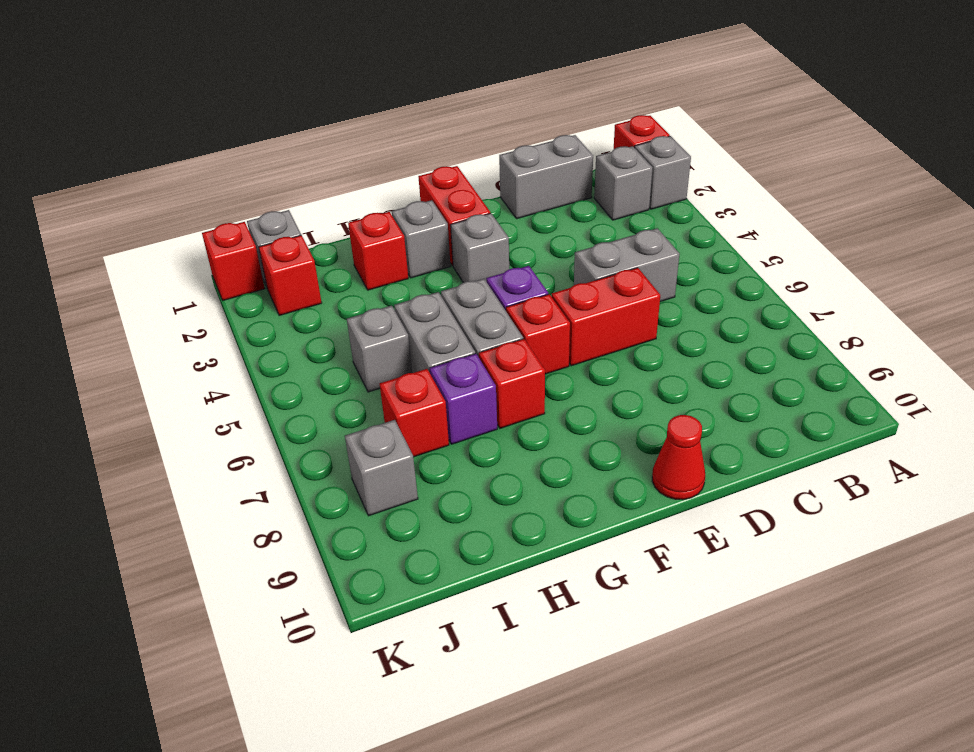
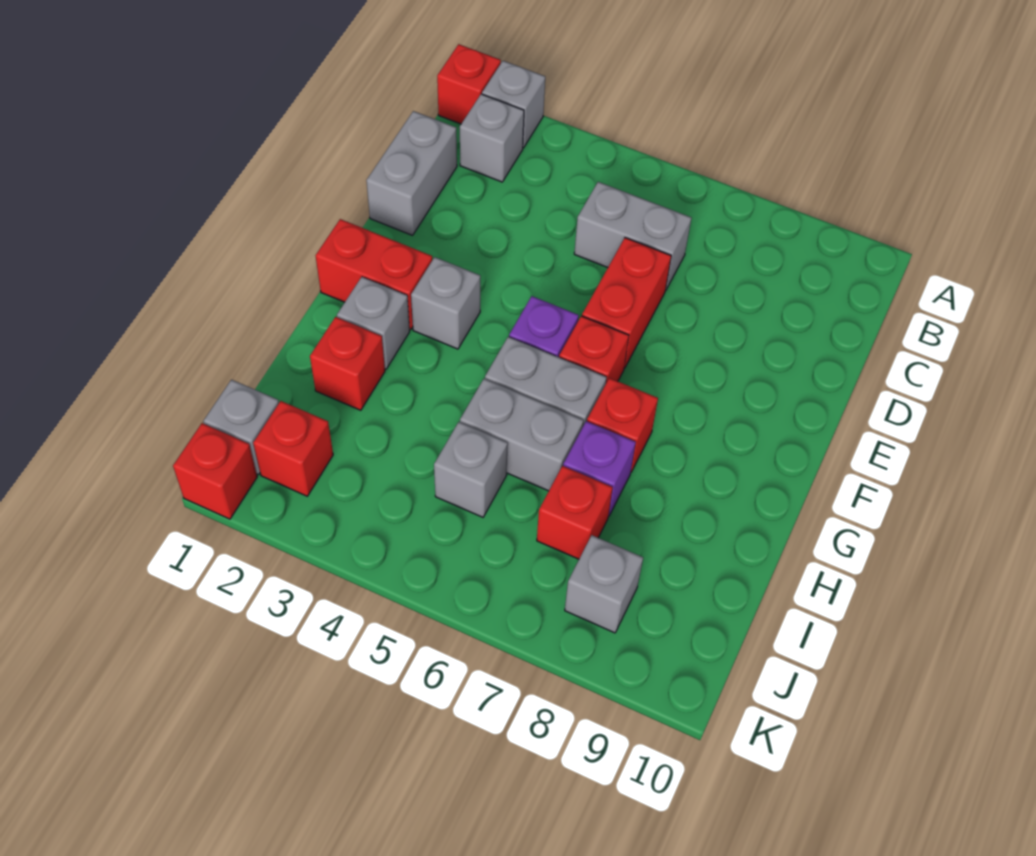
grey 1x2 brick [574,228,679,302] -> grey 1x2 brick turned to [574,182,691,290]
red 1x1 cone [652,415,705,500] -> none

